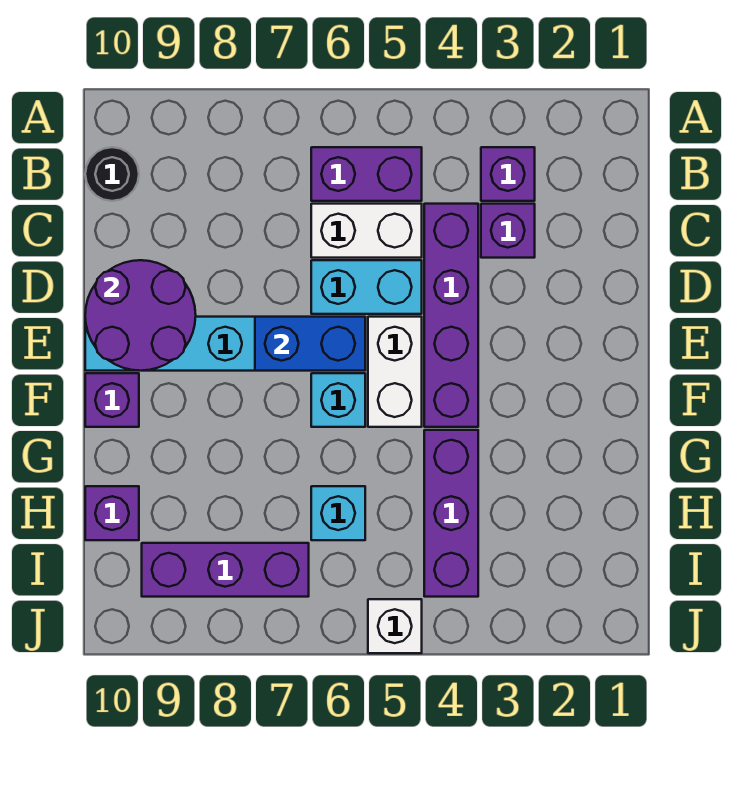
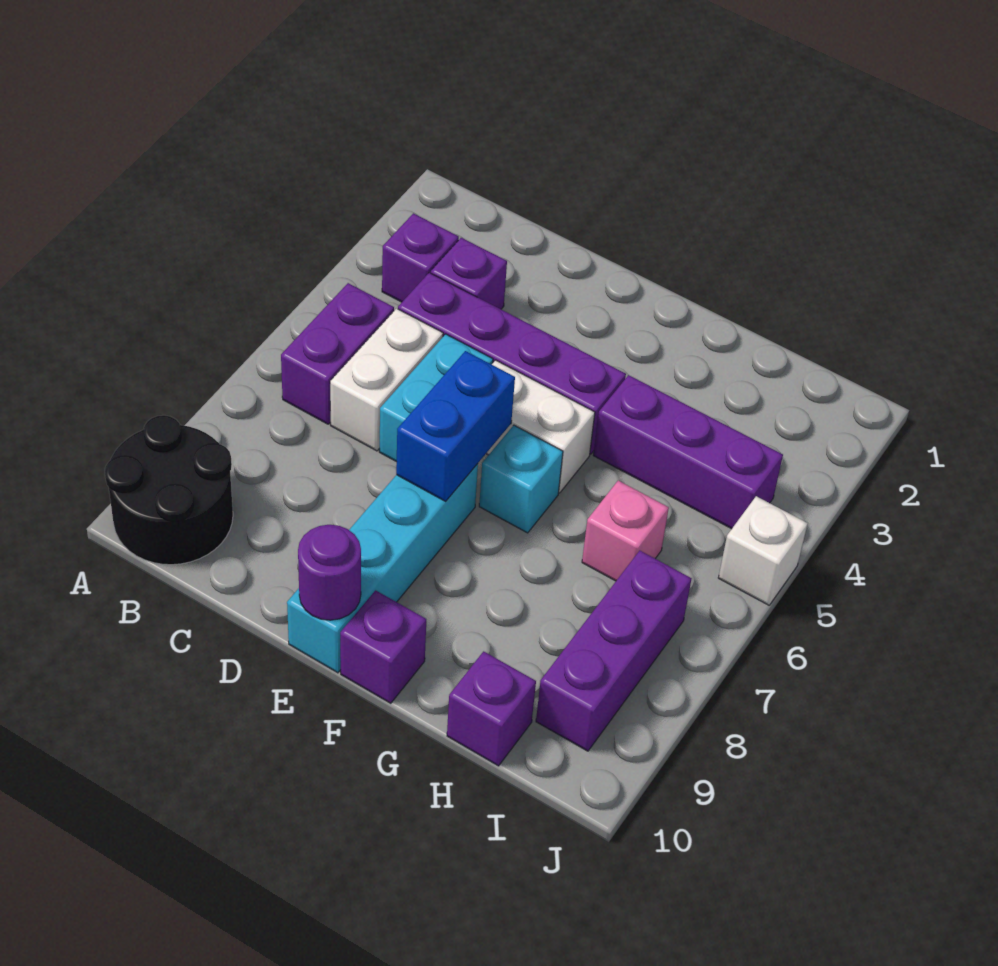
black 1x1 round brick [85,147,139,201] -> black 2x2 round brick [105,415,233,565]
purple 2x2 round brick [85,260,196,371] -> purple 1x1 round brick [298,525,361,620]
cyan 1x1 brick [311,486,365,540] -> pink 1x1 brick [582,481,669,581]

